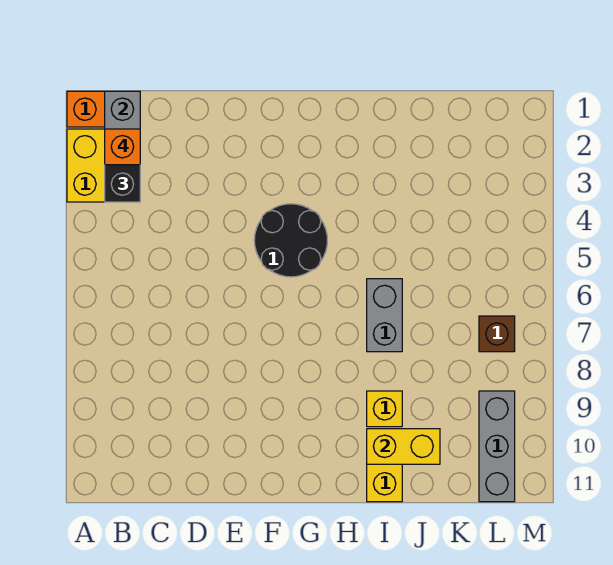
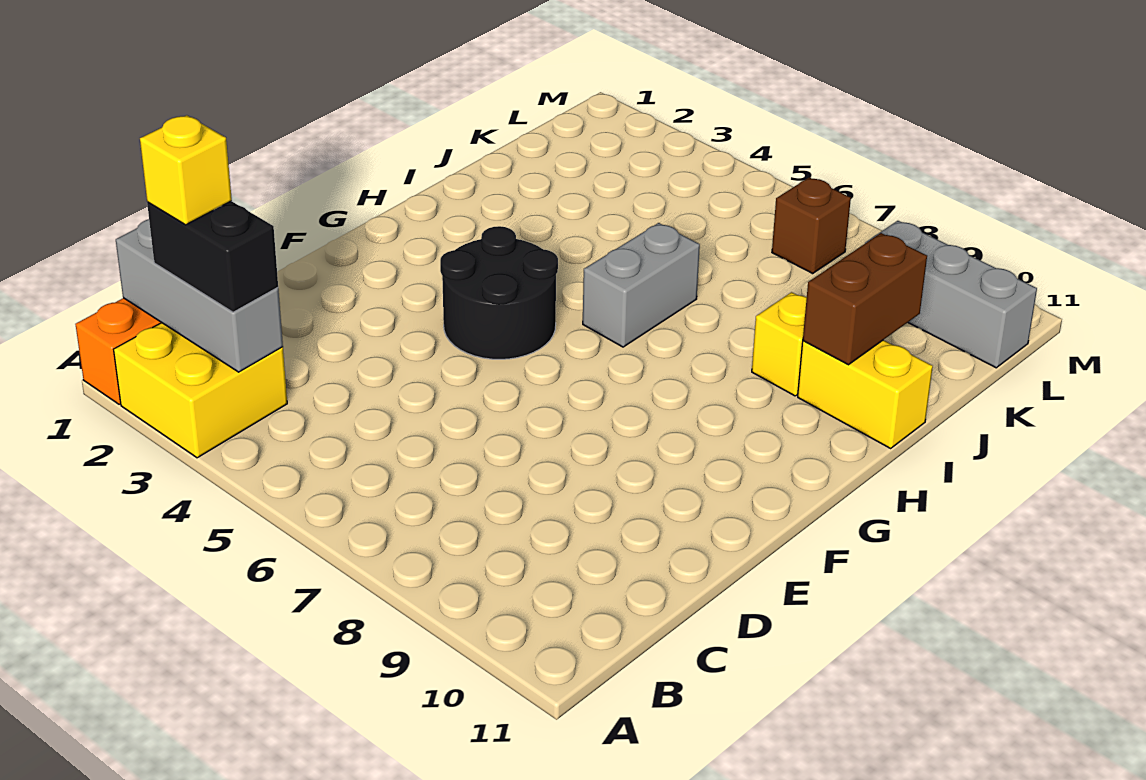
orange 1x1 brick [105,129,140,165] -> yellow 1x1 brick [140,115,232,225]
grey 1x2 brick [367,279,402,352] -> grey 1x2 brick turned to [583,223,700,347]
yellow 1x2 brick [367,429,440,464] -> brown 1x2 brick [803,233,927,365]

